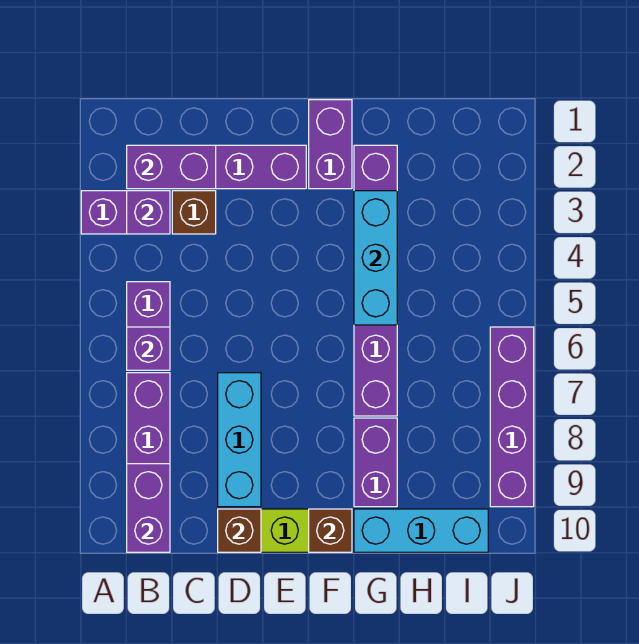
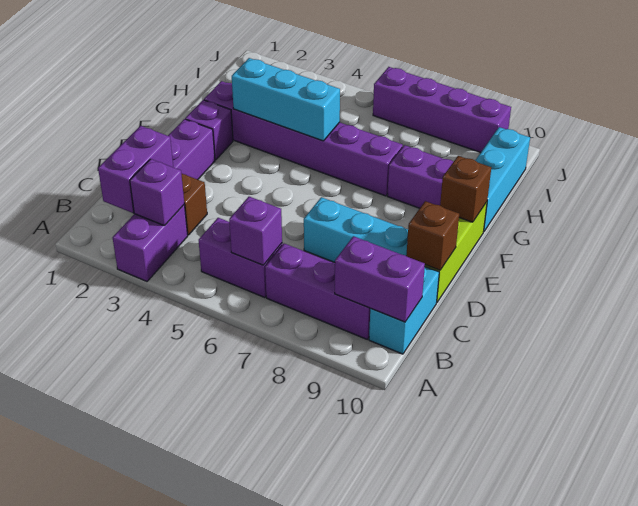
none -> cyan 1x2 brick [369,267,439,354]
purple 1x2 brick [309,100,352,189] -> purple 1x1 brick [185,100,233,160]

